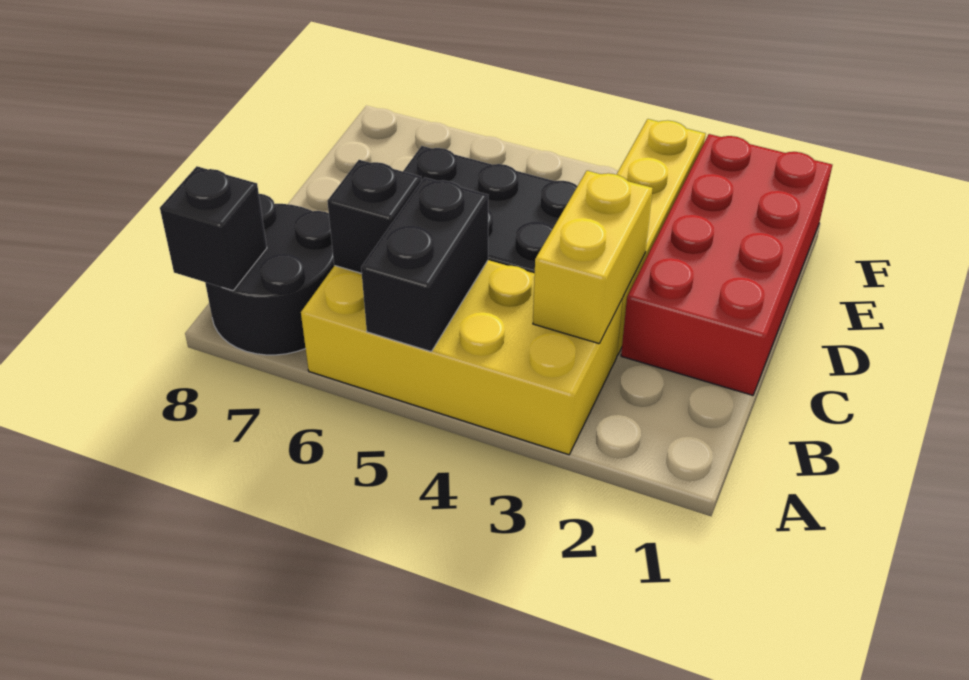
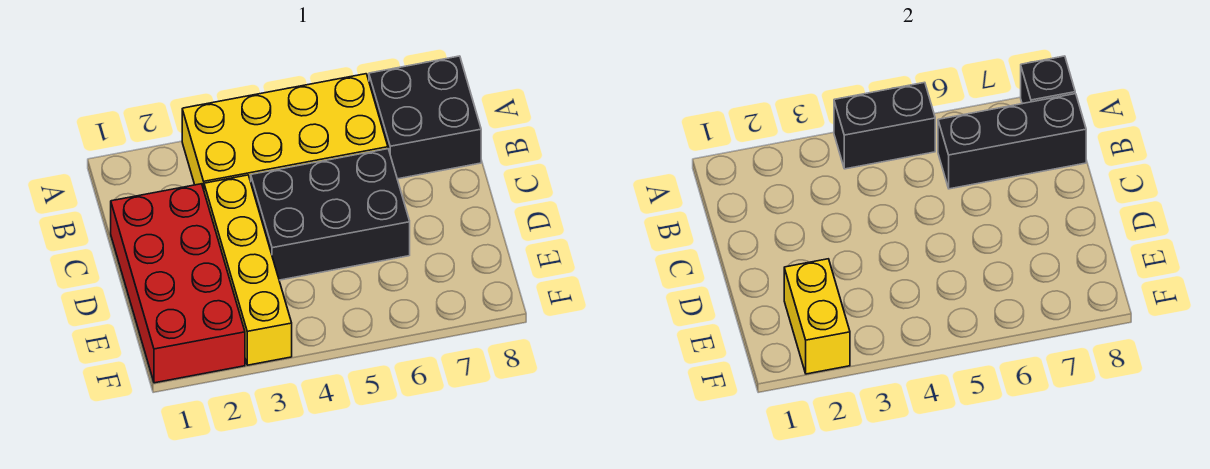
black 1x2 brick [361,177,488,351] -> black 1x2 brick turned to [834,82,935,169]
black 2x2 round brick [205,194,334,355] -> black 2x2 brick [369,56,481,179]
yellow 1x2 brick [533,171,653,343] -> yellow 1x2 brick moved to [784,259,850,374]
black 1x1 brick [327,160,421,273] -> black 1x3 brick [938,94,1086,189]

